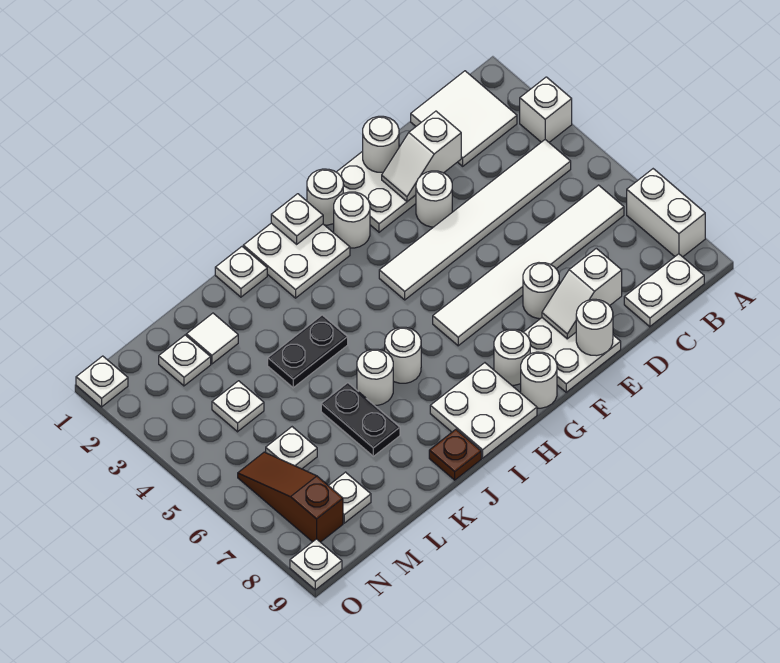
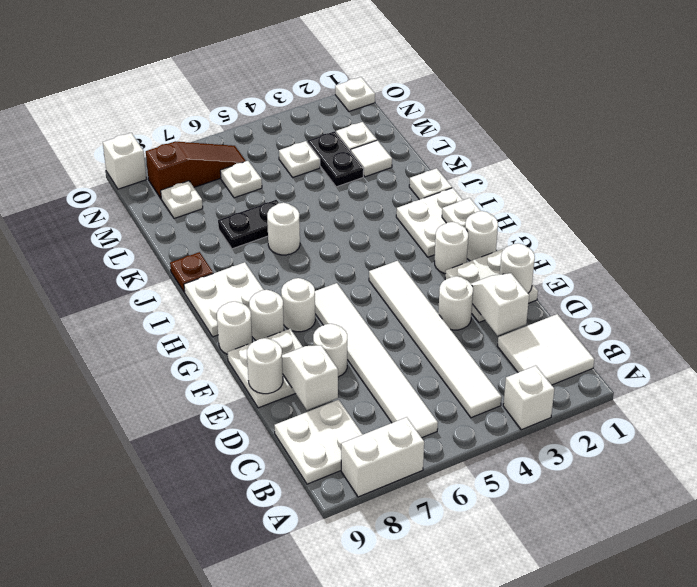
white 1x2 plate [624,254,704,327] -> white 2x2 plate [274,400,363,484]
white 1x1 round brick [385,327,421,383] -> white 1x1 round brick moved to [281,278,315,332]
black 1x2 plate [268,315,348,388] -> black 1x2 plate moved to [308,131,364,187]
white 1x1 plate [290,539,342,590] -> white 1x1 brick [103,133,146,189]

